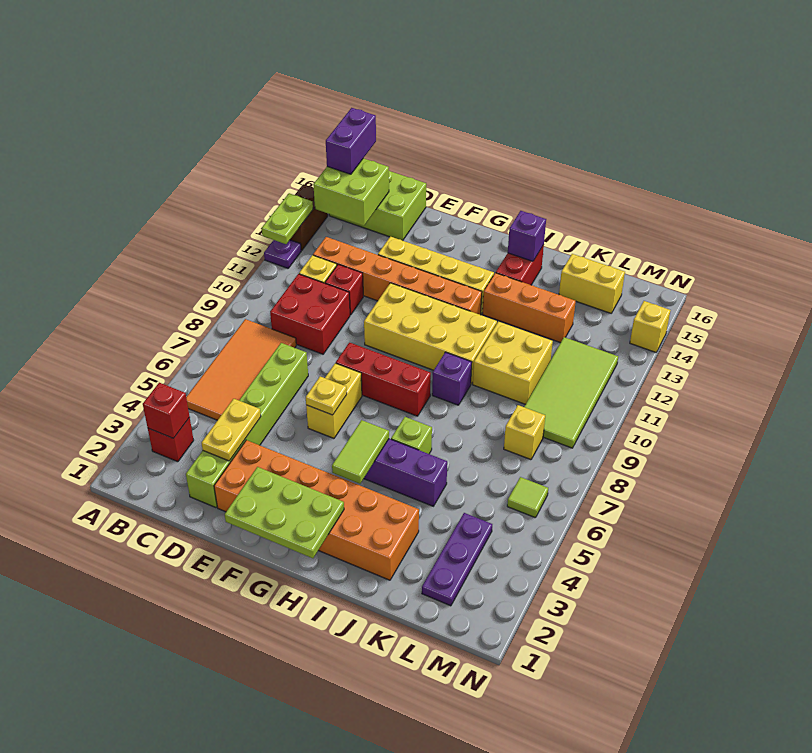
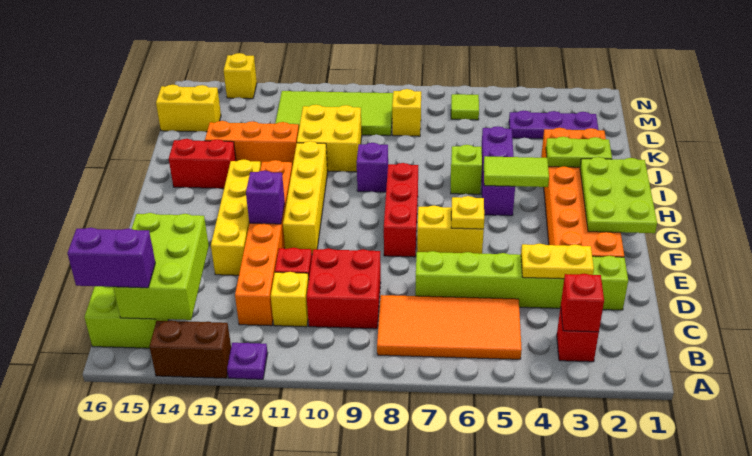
lime 1x2 plate [262,193,313,244] -> lime 1x2 plate moved to [546,137,612,167]
lime 2x2 brick [313,158,389,226] -> lime 2x3 brick [113,213,209,320]
yellow 2x4 brick [364,283,497,384] -> yellow 1x4 brick [283,141,328,253]
orange 1x3 brick [482,273,576,343] -> orange 1x3 brick turned to [205,121,299,167]
purple 1x1 brick [508,211,546,261] -> purple 1x1 brick moved to [246,171,285,224]
yellow 1x2 brick [559,254,625,313] -> yellow 1x2 brick turned to [156,85,221,132]

